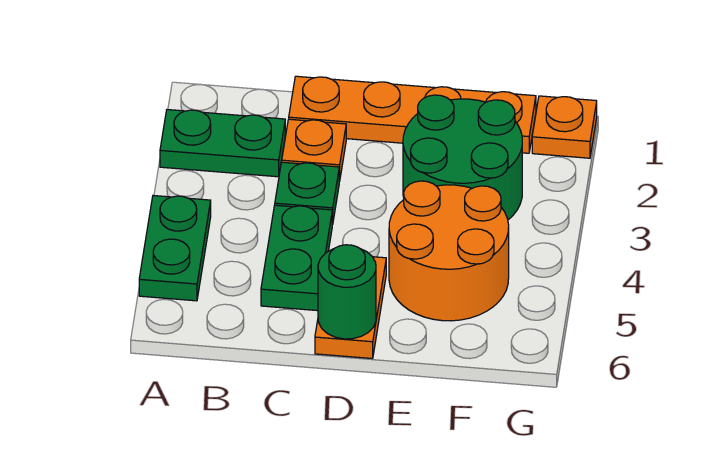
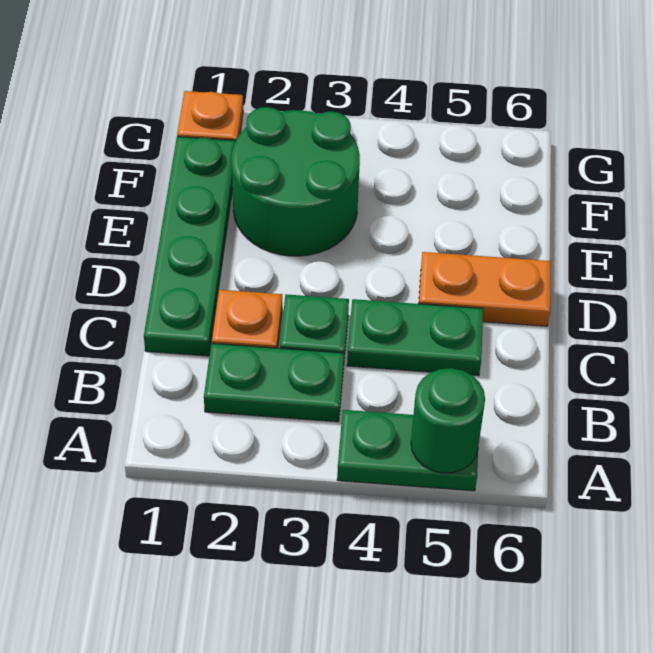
green 1x2 plate [160,110,285,177] -> green 1x2 plate turned to [204,343,344,422]
orange 1x4 plate [289,76,536,153] -> green 1x4 plate [144,137,236,356]
green 1x1 round brick [318,245,376,339] -> green 1x1 round brick moved to [411,368,485,473]
orange 2x2 round brick [389,181,509,321] -> none

